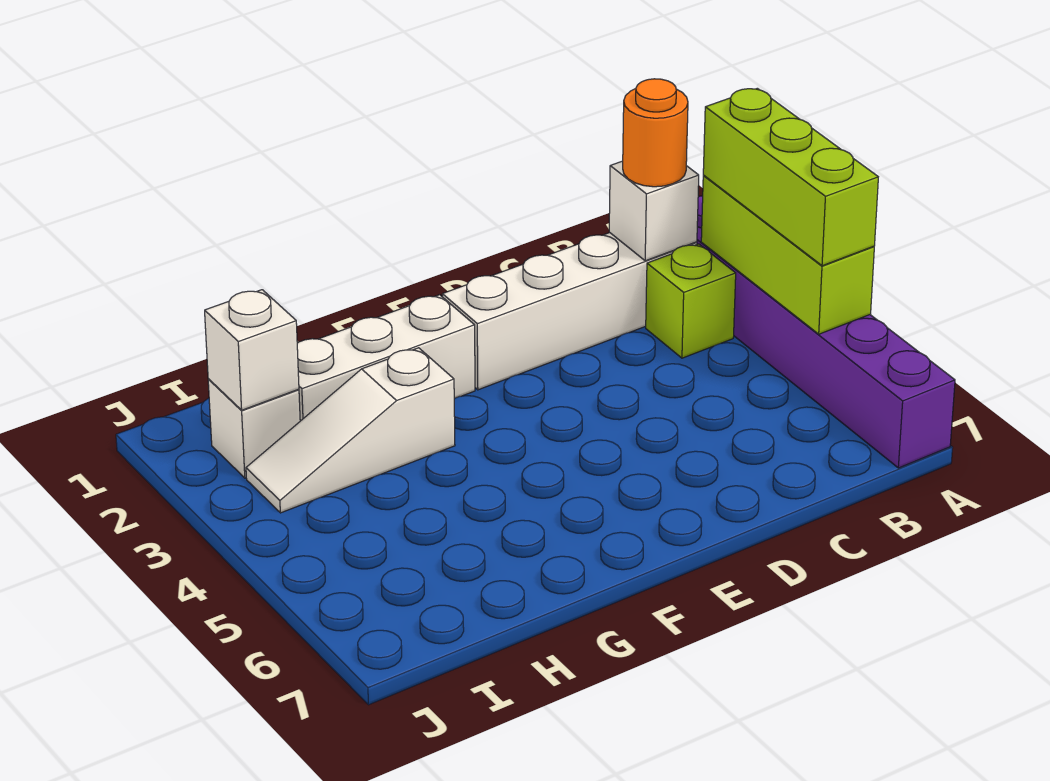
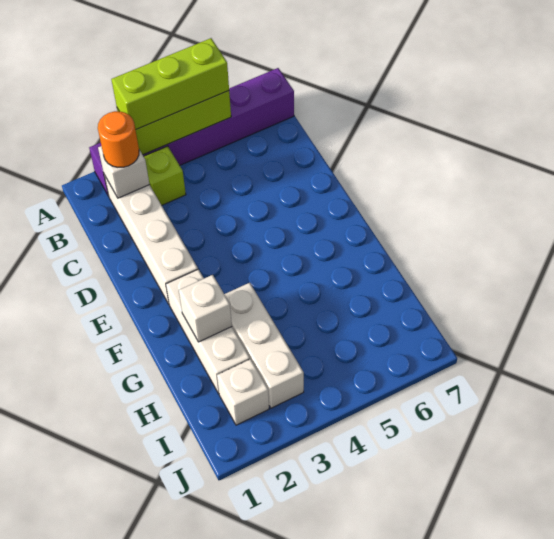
white 1x3 slope [246,348,455,513] -> white 1x3 brick [224,283,304,408]
white 1x1 brick [205,290,299,410] -> white 1x1 brick moved to [179,275,232,342]

